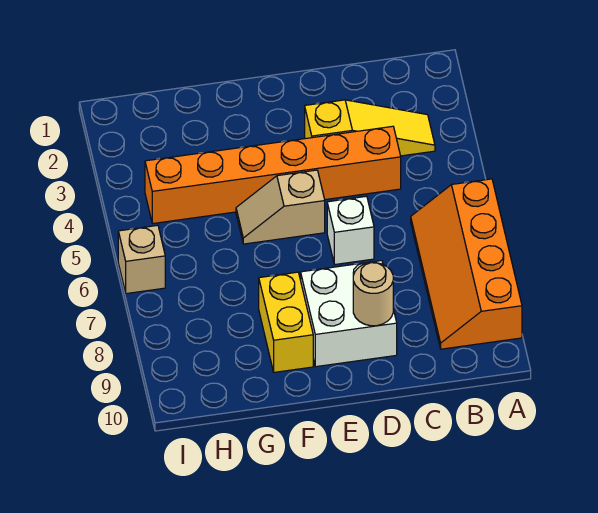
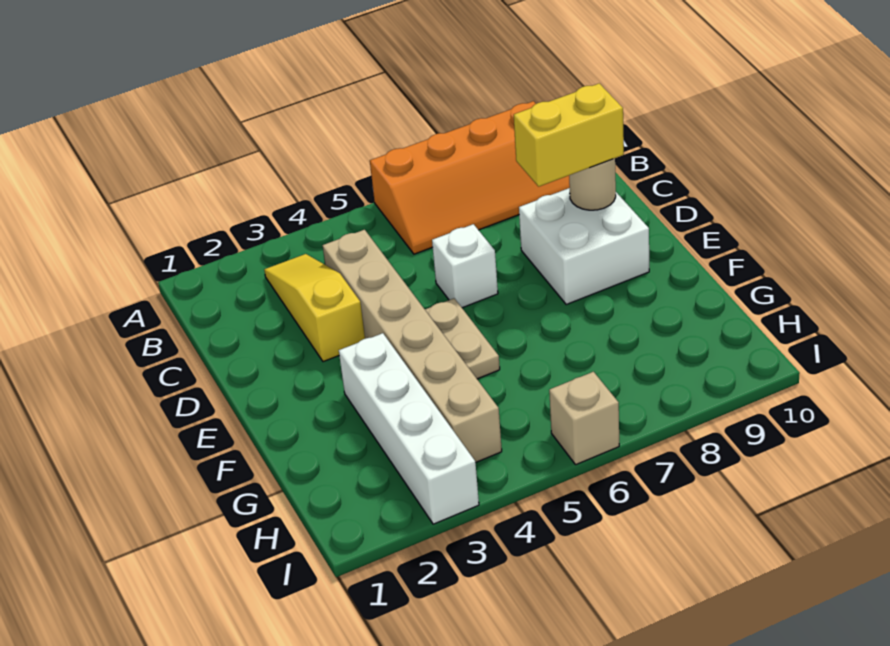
orange 1x6 brick [145,126,401,224] -> tan 1x6 brick [323,230,502,462]
tan 1x2 slope [236,170,325,244] -> tan 1x2 plate [425,298,500,379]
none -> white 1x4 brick [339,333,479,524]
yellow 1x2 brick [259,272,313,372] -> yellow 1x2 brick moved to [514,83,624,186]

